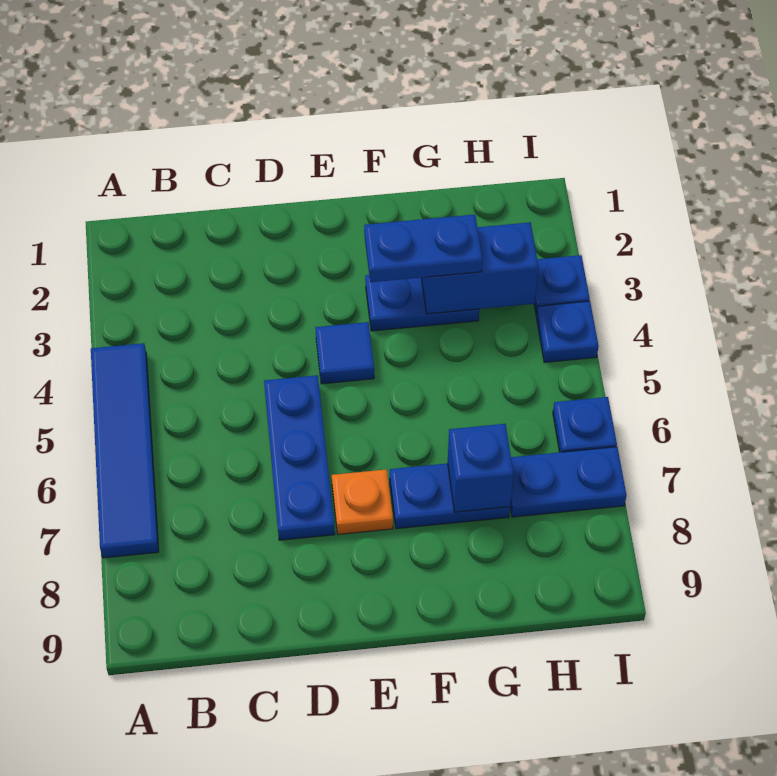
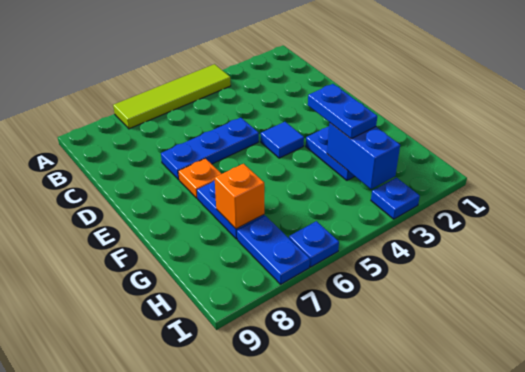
blue 1x4 tile [91,343,159,558] -> lime 1x4 tile [113,64,231,129]
blue 1x1 brick [448,424,513,512] -> orange 1x1 brick [215,164,264,229]
blue 1x1 plate [536,301,599,362] -> none

